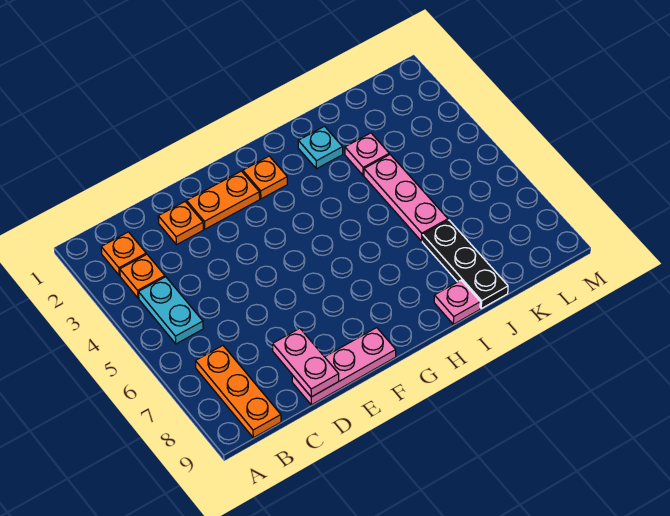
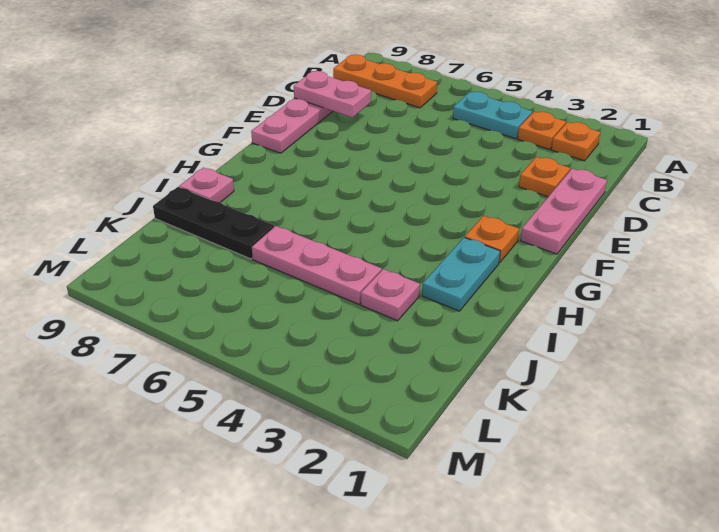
none -> pink 1x3 plate [520,169,607,254]
orange 1x2 plate [187,171,260,229] -> none
cyan 1x1 plate [298,126,343,169] -> cyan 1x2 plate [422,237,500,311]

